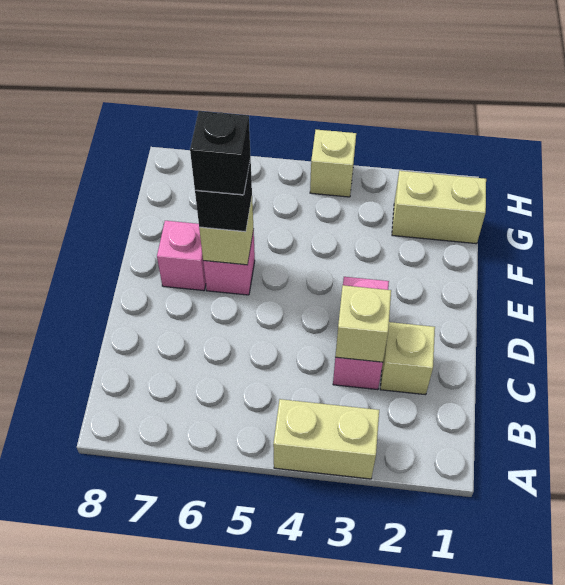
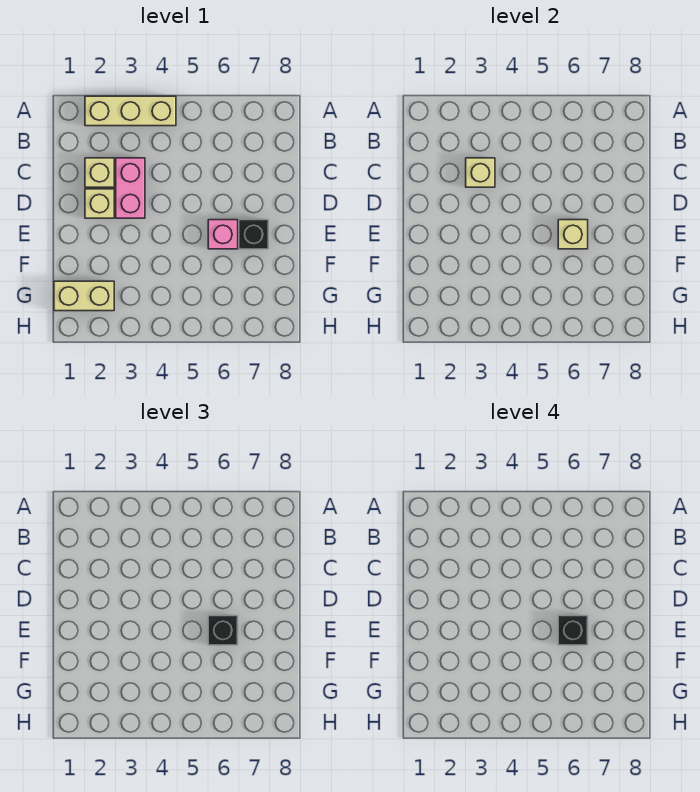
tan 1x2 brick [273,399,379,479] -> tan 1x3 brick [85,96,176,126]
pink 1x1 brick [157,221,206,291] -> black 1x1 brick [239,220,268,249]
tan 1x1 brick [310,130,356,197] -> tan 1x1 brick moved to [85,189,114,218]

